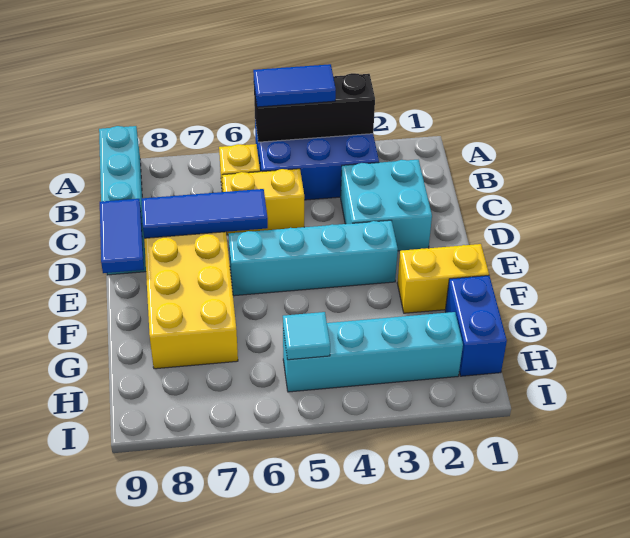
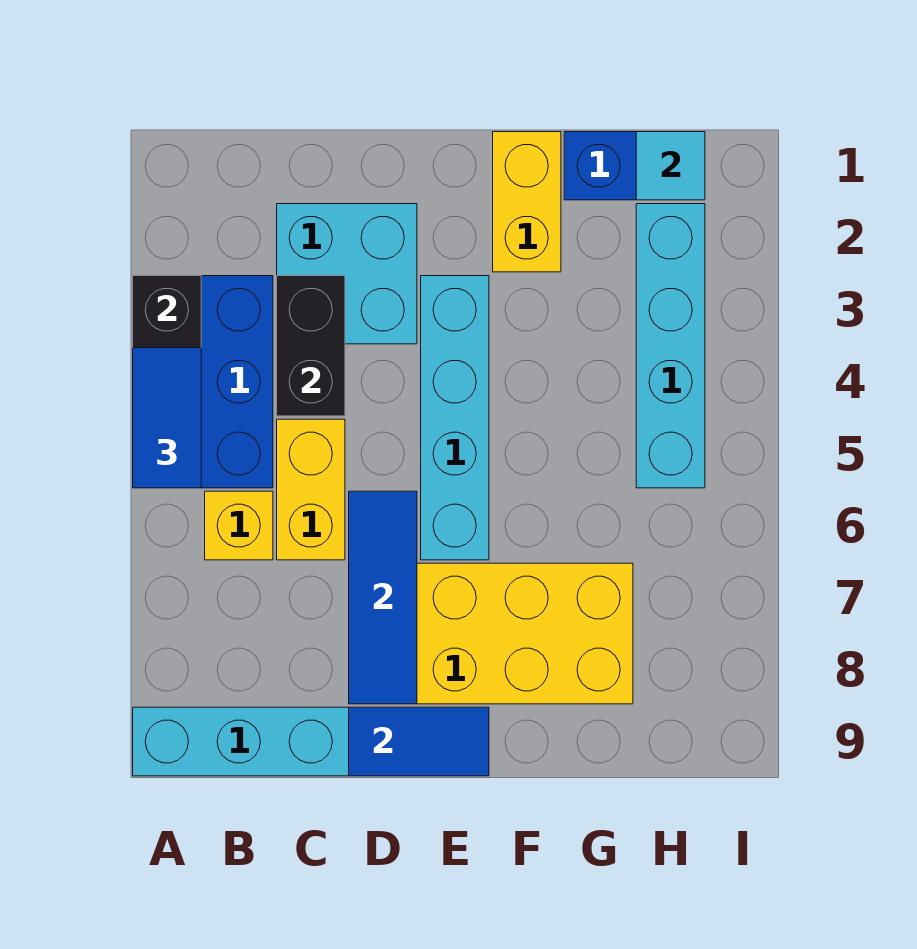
none -> black 1x2 brick [277,276,345,416]
cyan 1x1 tile [283,312,330,360] -> cyan 1x1 tile moved to [636,132,705,200]

